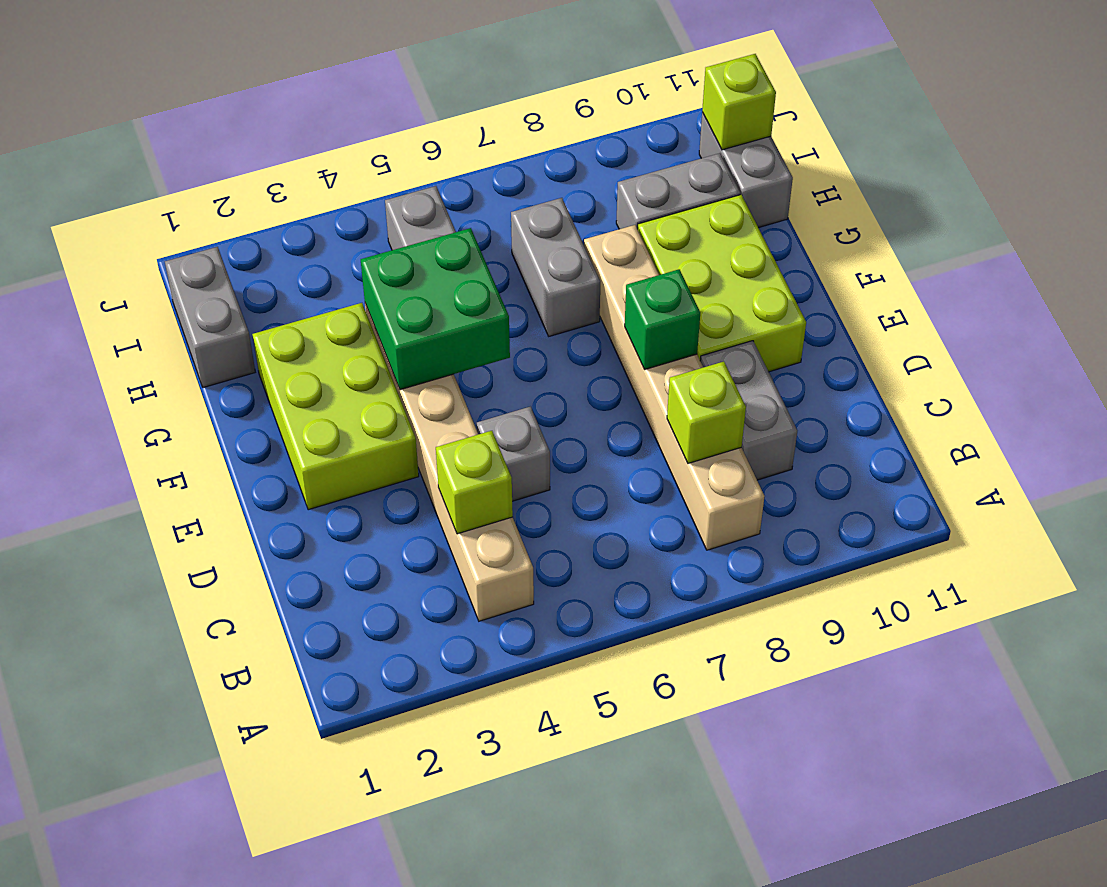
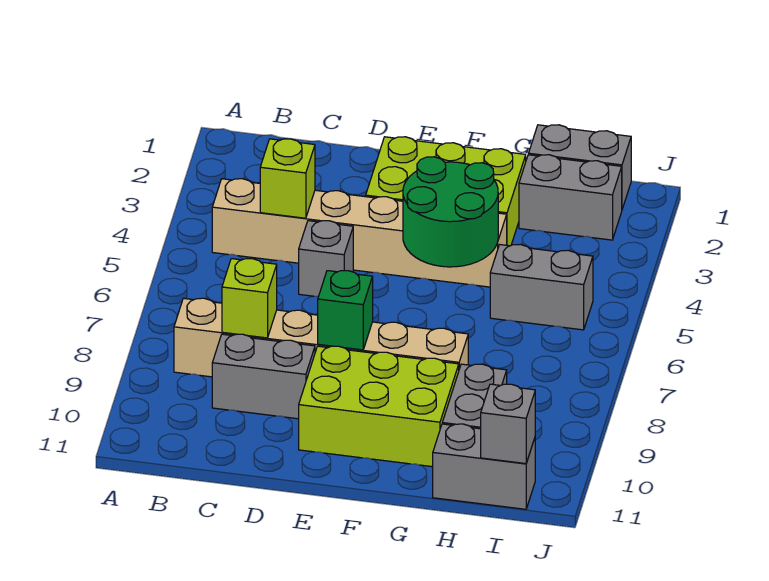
green 2x2 brick [361,228,510,390] -> green 2x2 round brick [403,157,498,267]
grey 1x2 brick [511,198,600,336] -> grey 1x2 brick moved to [519,155,622,240]
lime 1x1 brick [702,54,776,150] -> grey 1x1 brick [481,384,535,464]

